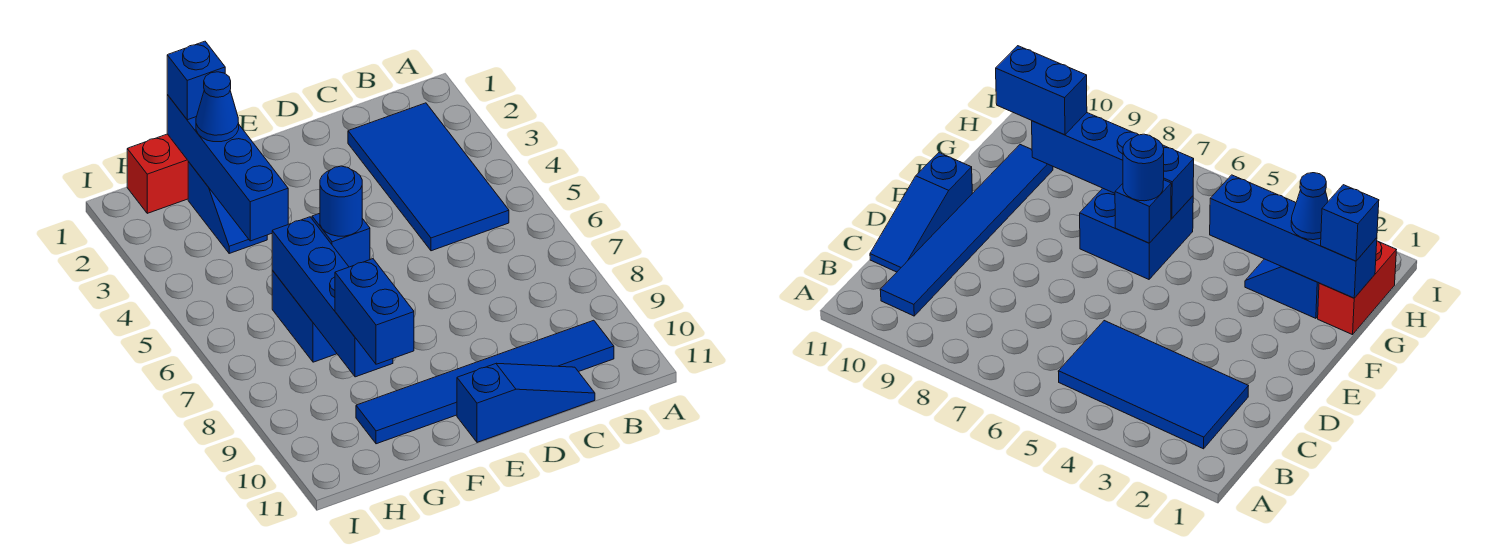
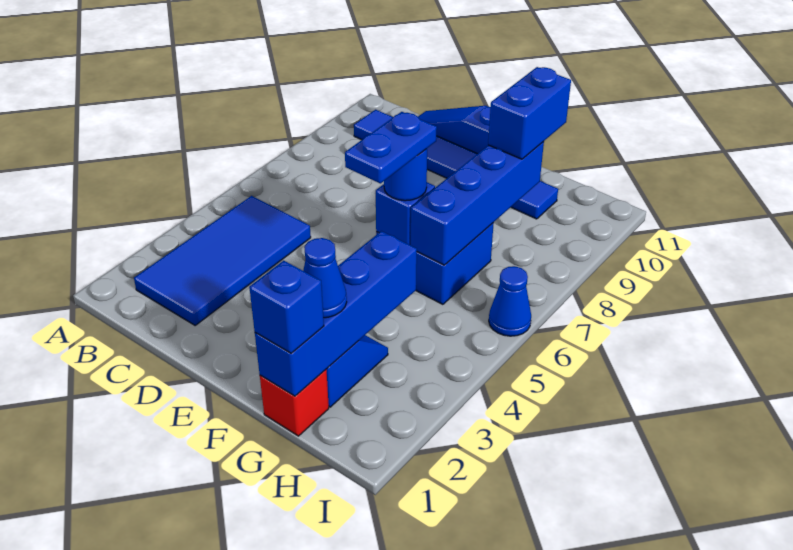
none -> blue 1x2 plate [345,112,437,184]
red 1x2 brick [127,134,188,213] -> red 1x1 brick [260,370,329,436]
none -> blue 1x1 cone [489,266,531,336]

